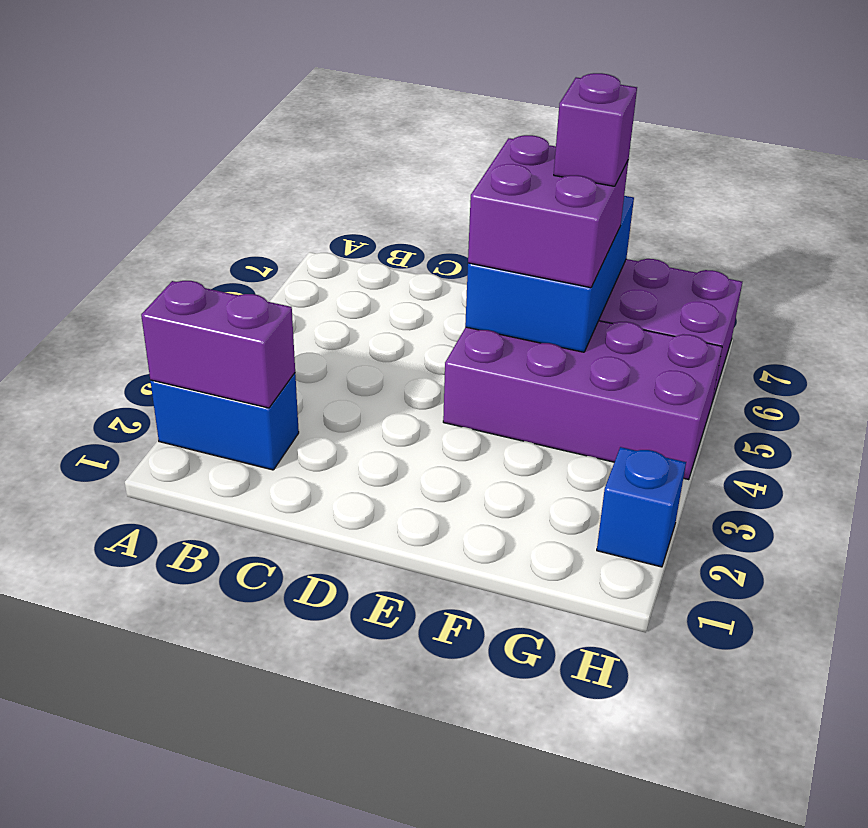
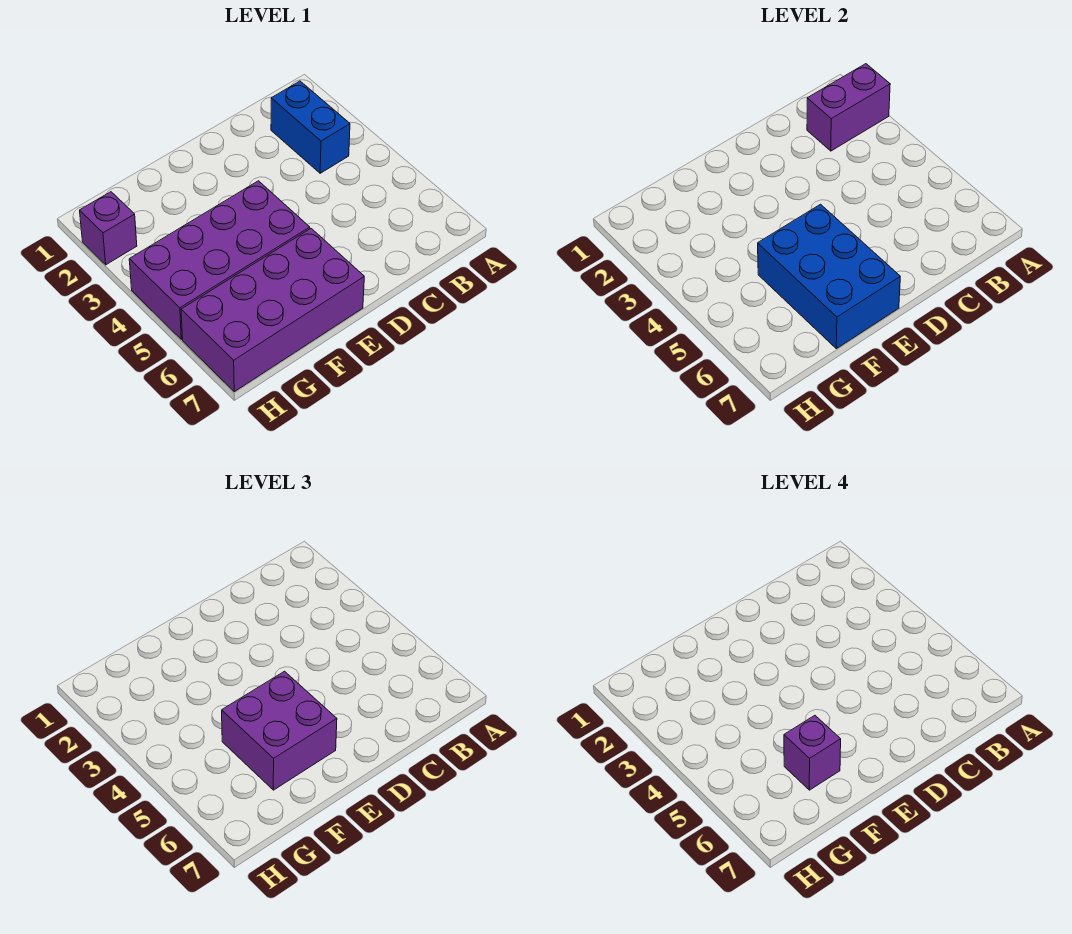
blue 1x2 brick [150,373,299,470] -> blue 1x2 brick turned to [271,81,350,173]
blue 1x1 brick [597,447,686,567] -> purple 1x1 brick [80,192,137,265]

